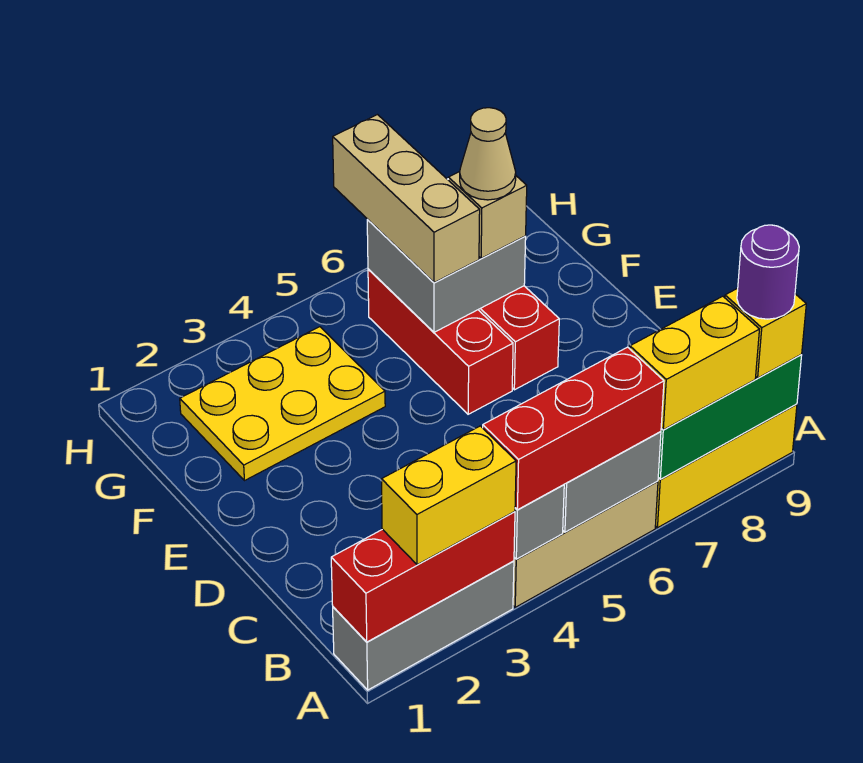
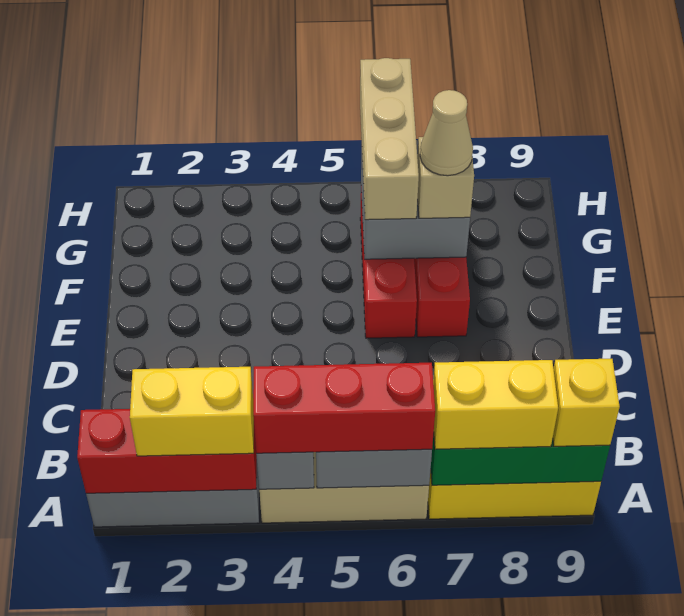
purple 1x1 round brick [737,225,799,319] -> none
yellow 2x3 plate [180,327,385,481] -> none

